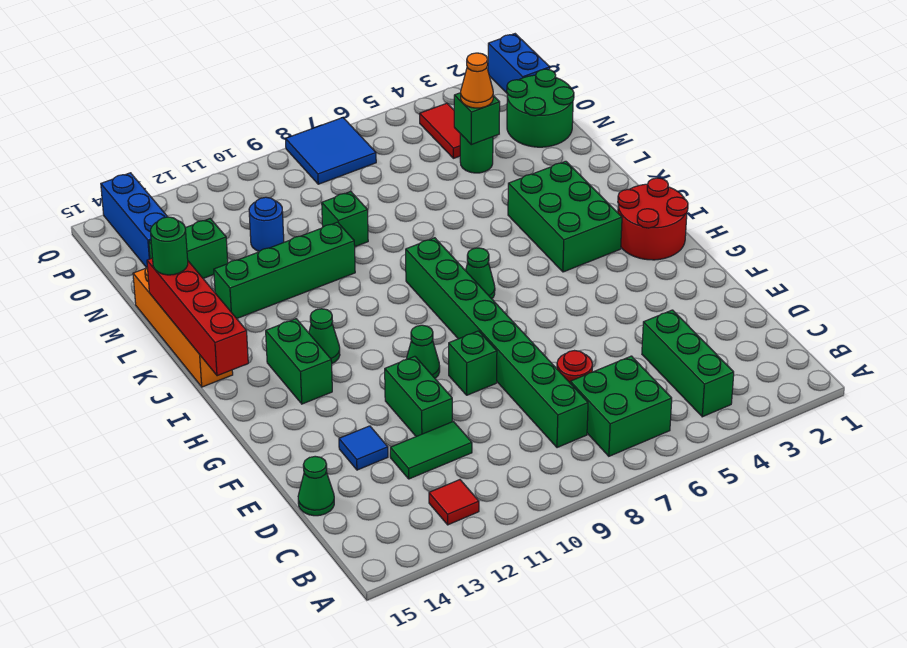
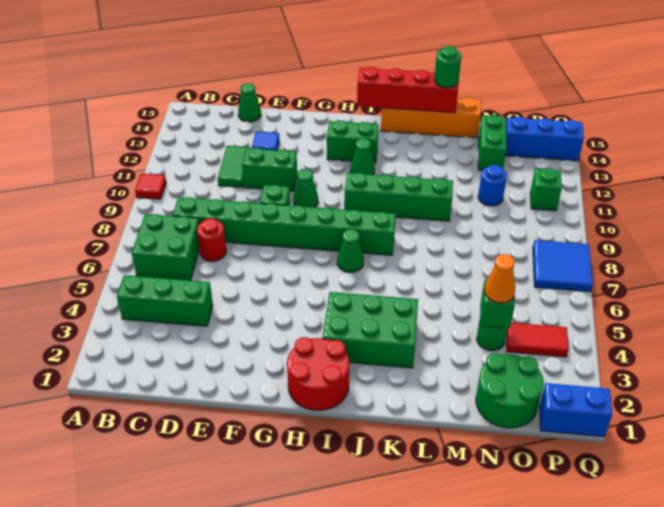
red 1x1 tile [429,480,479,525] -> red 1x1 tile moved to [135,173,166,199]
green 1x4 brick [214,222,355,318] -> green 1x4 brick turned to [344,173,453,221]
green 1x1 brick [322,191,368,247] -> green 1x1 brick moved to [530,168,562,211]

